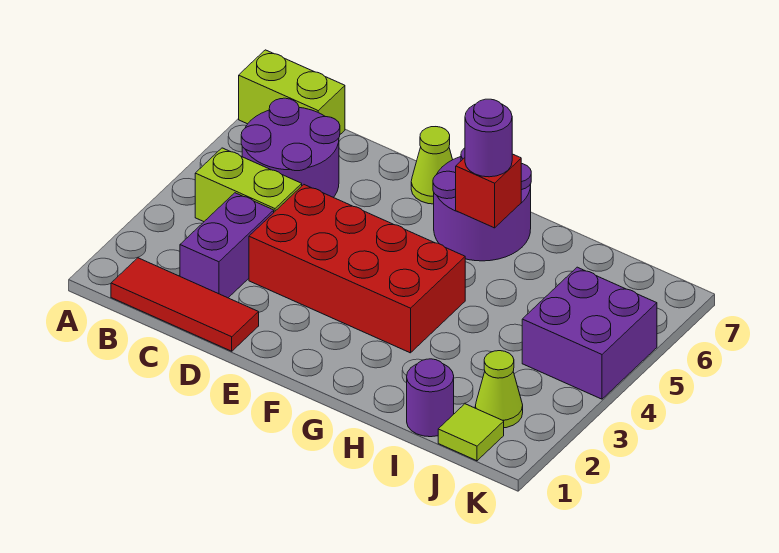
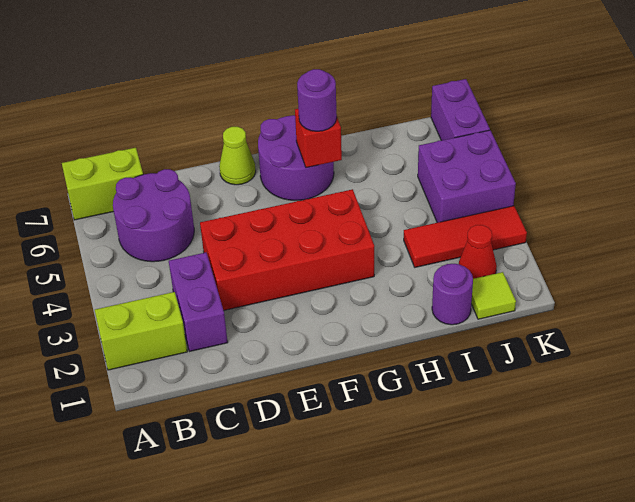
red 1x3 tile [111,258,259,351] -> red 1x3 tile moved to [404,206,527,267]
lime 1x2 brick [195,148,302,222] -> lime 1x2 brick moved to [95,292,187,370]
lime 1x1 cone [475,351,523,428] -> red 1x1 cone [459,225,497,279]
none -> purple 1x2 brick [431,79,490,141]

